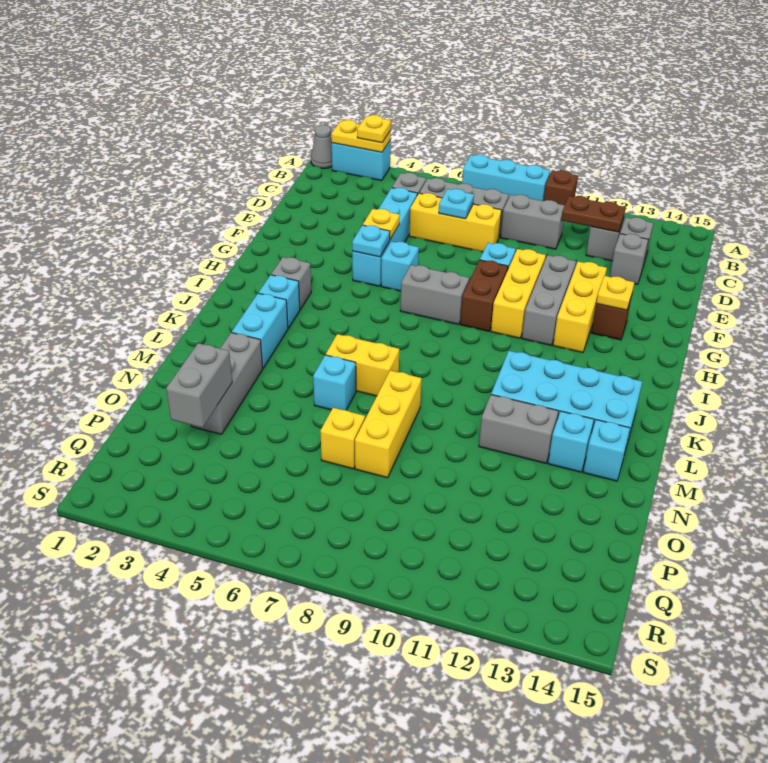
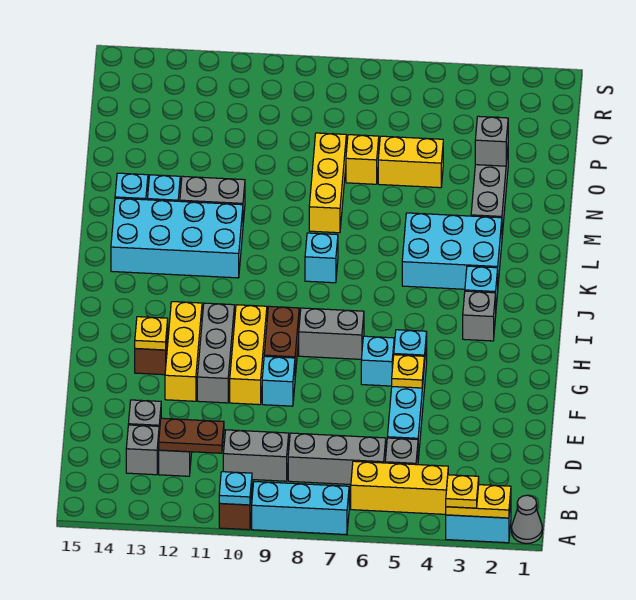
yellow 1x3 brick [409,193,502,252] -> yellow 1x3 brick moved to [351,461,448,514]
cyan 1x1 plate [439,189,474,219] -> cyan 1x1 plate moved to [219,472,252,505]
cyan 1x2 brick [232,293,288,368] -> cyan 2x3 brick [402,213,502,289]
yellow 1x2 brick [326,334,399,396] -> yellow 1x2 brick moved to [378,136,443,188]
cyan 1x1 brick [313,355,356,410] -> cyan 1x1 brick moved to [305,233,338,283]
grey 1x2 brick [166,343,232,428] -> grey 1x1 brick [475,116,508,166]

